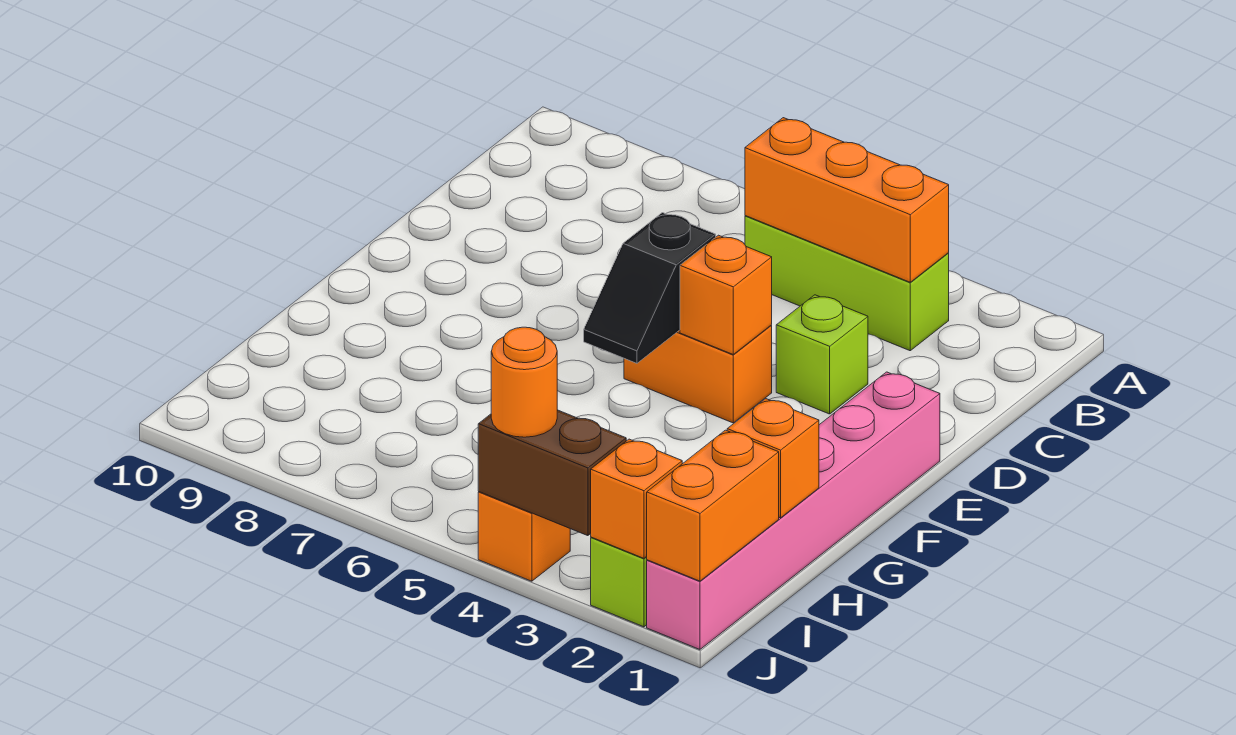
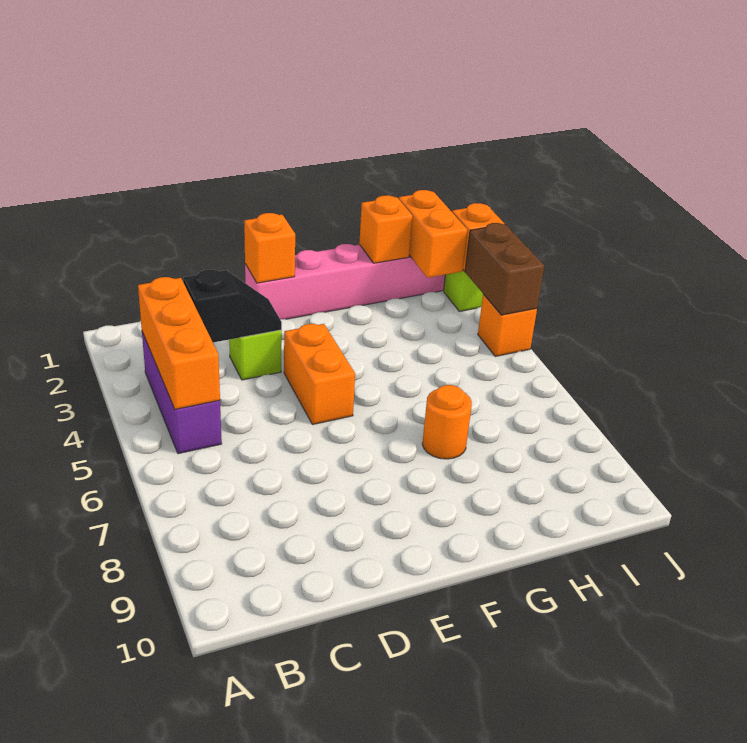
lime 1x3 brick [745,216,949,351] -> purple 1x3 brick [142,332,222,454]
orange 1x1 brick [680,235,772,354] -> orange 1x1 brick moved to [244,213,295,283]
black 1x2 slope [584,213,716,363] -> black 1x2 slope moved to [183,270,282,343]
orange 1x2 brick [647,430,779,581] -> orange 1x2 brick turned to [399,190,467,278]
orange 1x1 round brick [491,327,557,437] -> orange 1x1 round brick moved to [422,385,472,459]

